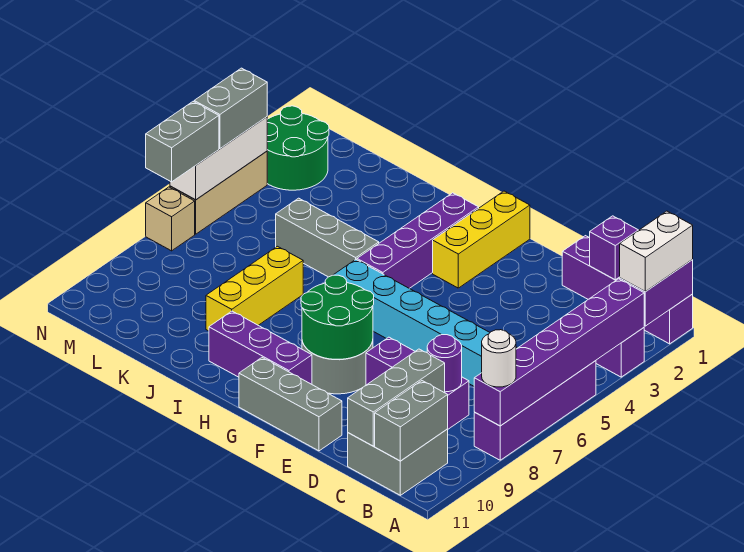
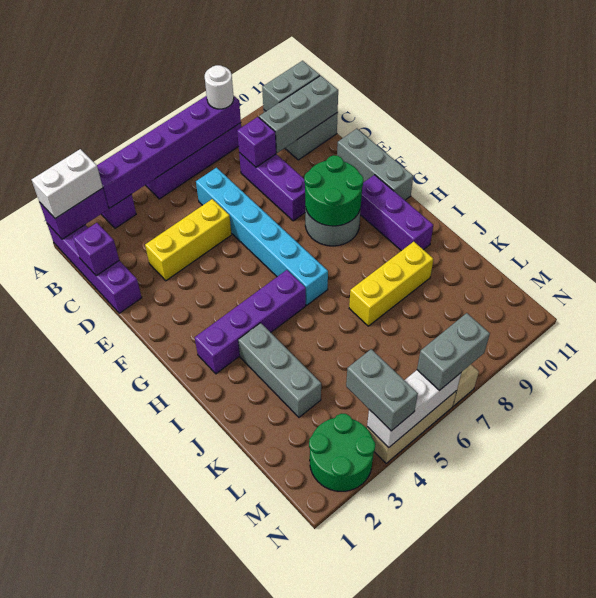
purple 1x1 round brick [427,335,462,392] -> purple 1x1 brick [237,117,276,167]
yellow 1x3 brick [433,191,530,288] -> yellow 1x3 brick moved to [145,199,232,281]
grey 1x3 brick [276,198,379,277] -> grey 1x3 brick moved to [238,323,321,417]
grey 1x2 brick [194,68,267,149] -> grey 1x2 brick turned to [346,349,418,431]

